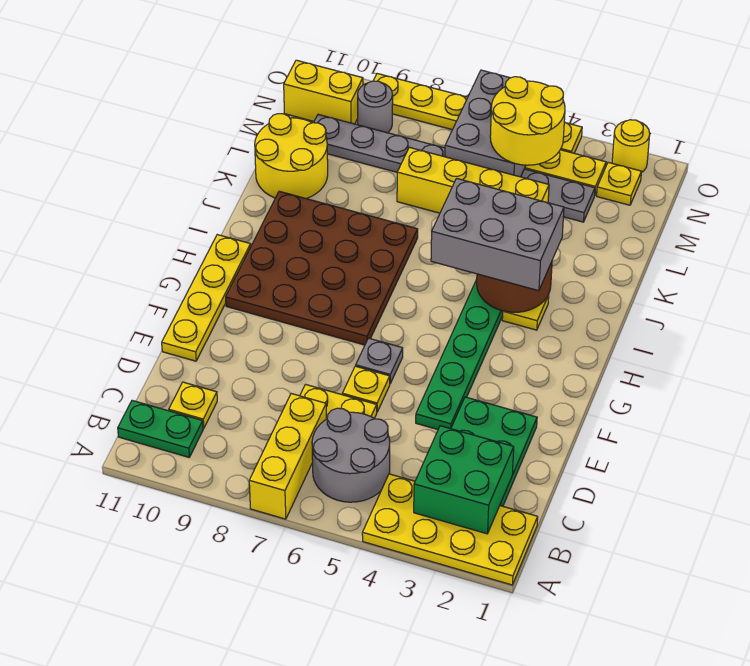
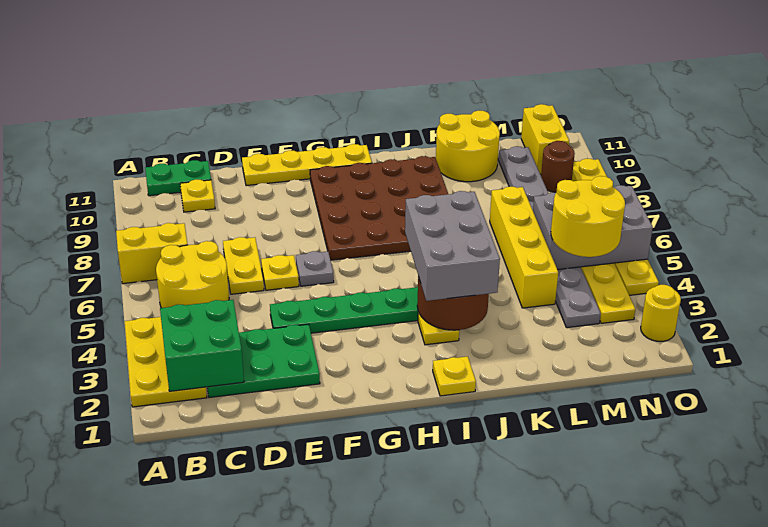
yellow 2x4 plate [362,474,538,585] -> yellow 2x3 plate [125,317,207,407]
yellow 1x3 brick [249,394,326,519] -> yellow 1x2 brick [116,223,188,284]
grey 2x2 round brick [312,408,390,502] -> yellow 2x2 round brick [156,241,229,308]
green 1x2 plate [118,400,203,457] -> green 1x2 plate turned to [145,160,211,196]
yellow 1x1 plate [597,162,641,205] -> yellow 1x1 plate moved to [433,356,476,396]
grey 1x1 round brick [358,81,393,133] -> brown 1x1 round brick [541,141,575,192]

